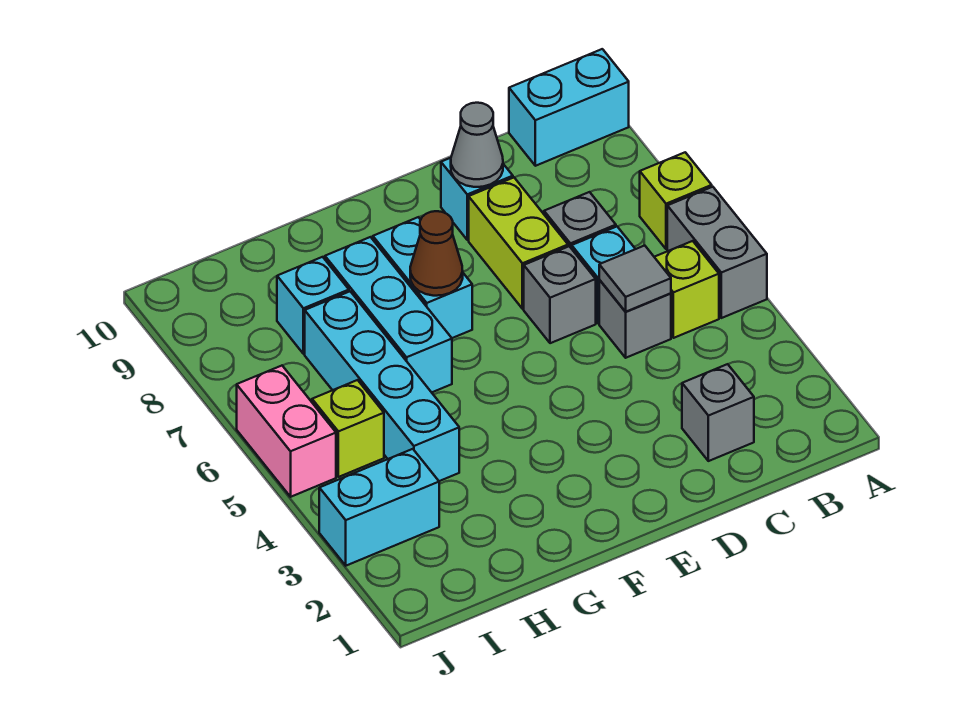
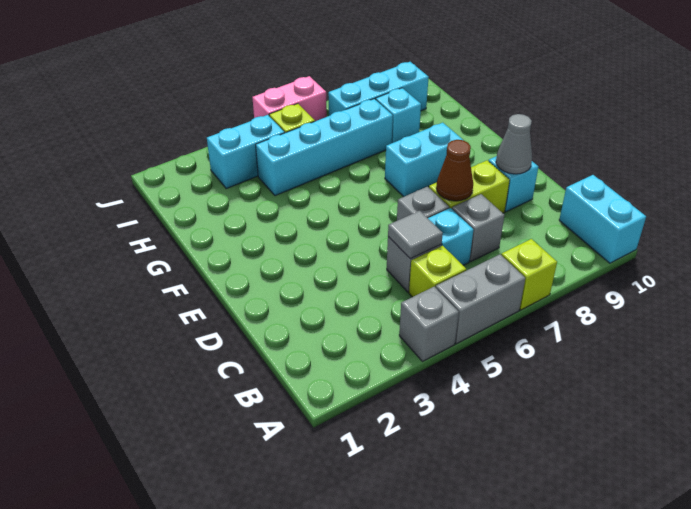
grey 1x1 brick [682,364,754,461] -> grey 1x1 brick moved to [399,287,459,361]
brown 1x1 cone [410,211,463,296] -> brown 1x1 cone moved to [436,140,473,201]
cyan 1x3 brick [325,237,452,392] -> cyan 1x3 brick moved to [328,62,429,116]
cyan 1x2 brick [319,449,439,566] -> cyan 1x2 brick turned to [207,115,285,189]

